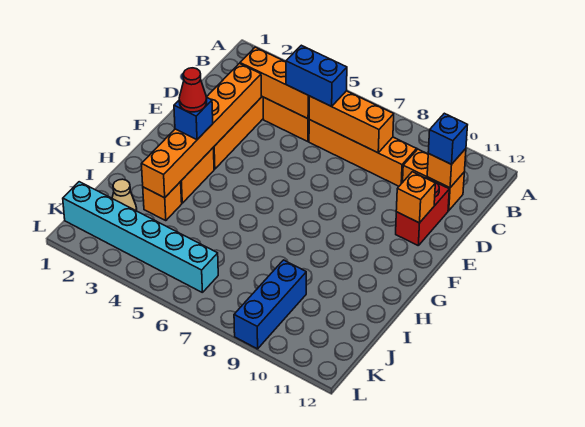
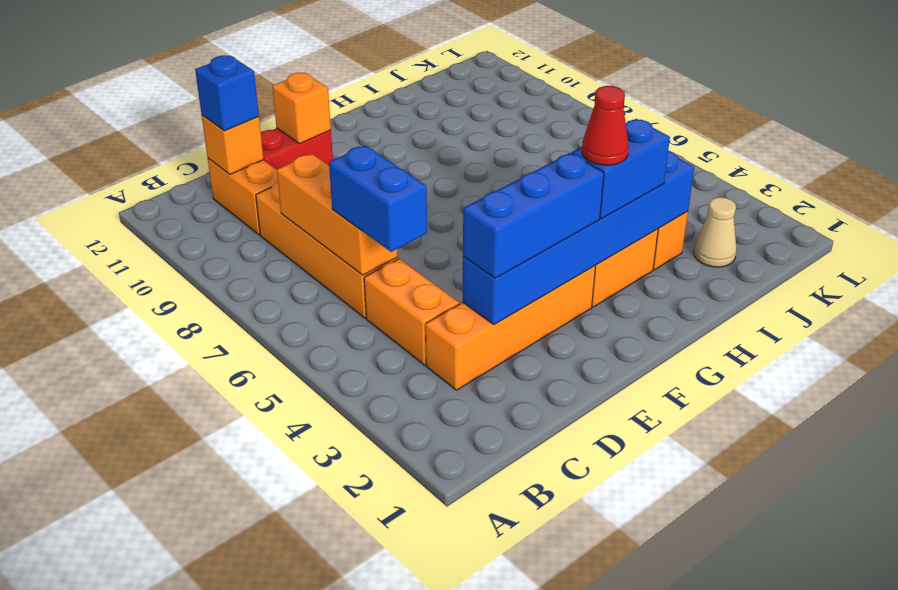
orange 1x3 brick [240,47,309,119] -> none
orange 1x6 brick [141,63,261,198] -> blue 1x6 brick [462,151,694,325]
blue 1x1 brick [174,98,213,140] -> blue 1x2 brick [572,119,670,219]
blue 1x3 brick [234,260,306,349] -> blue 1x3 brick moved to [463,153,604,278]
cyan 1x6 brick [63,182,218,292] -> none

